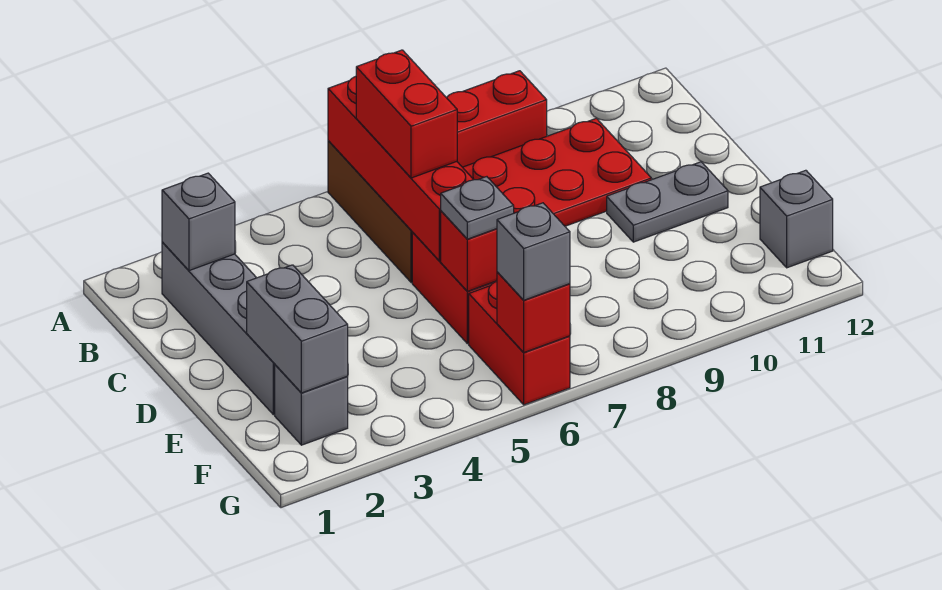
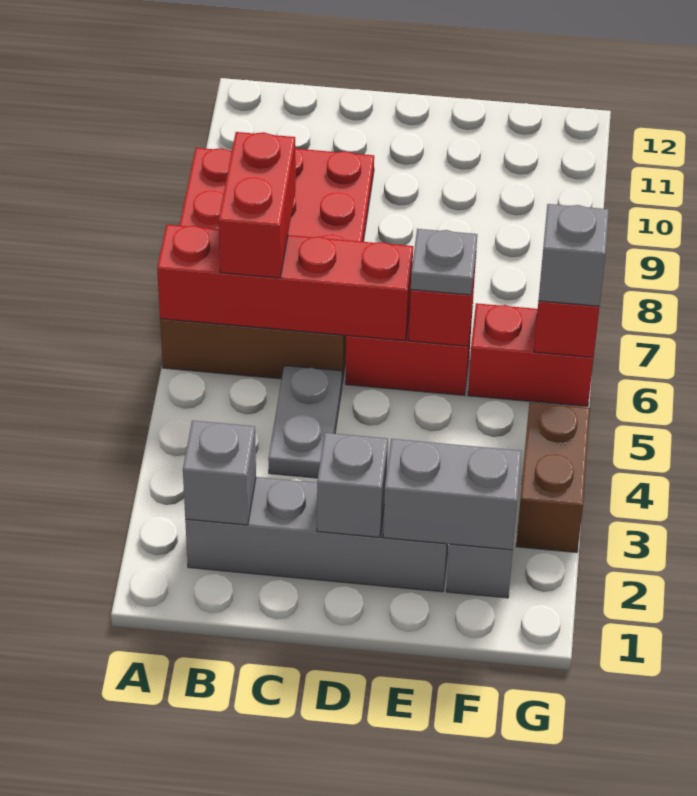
red 1x2 brick [356,50,457,178] -> red 1x2 brick turned to [219,132,296,278]
grey 1x2 plate [607,162,728,242] -> grey 1x2 plate moved to [268,366,342,478]
grey 1x1 brick [760,170,833,268] -> grey 1x1 brick moved to [317,433,388,537]
none -> brown 1x2 brick [516,402,590,553]

